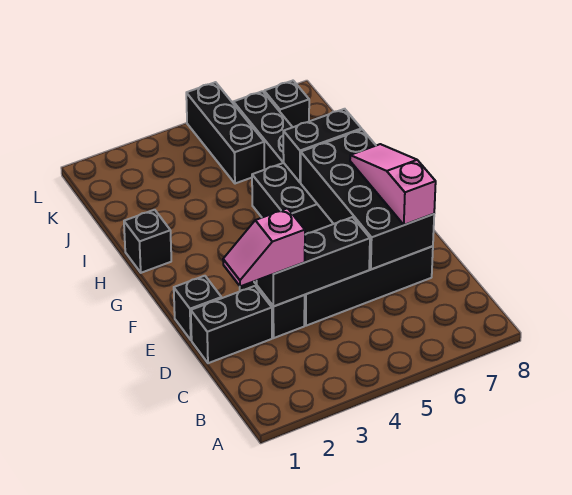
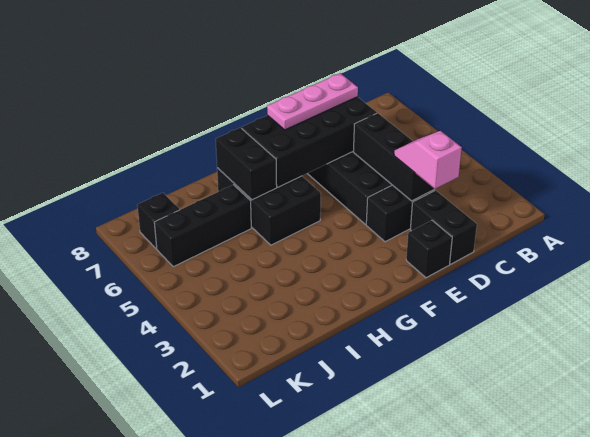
pink 1x2 slope [223,208,305,286] -> pink 1x2 slope turned to [394,131,462,189]
pink 1x3 slope [350,144,436,225] -> pink 1x3 plate [267,73,358,130]
black 1x1 brick [124,210,171,273] -> none
black 1x3 brick [186,82,264,184] -> none

